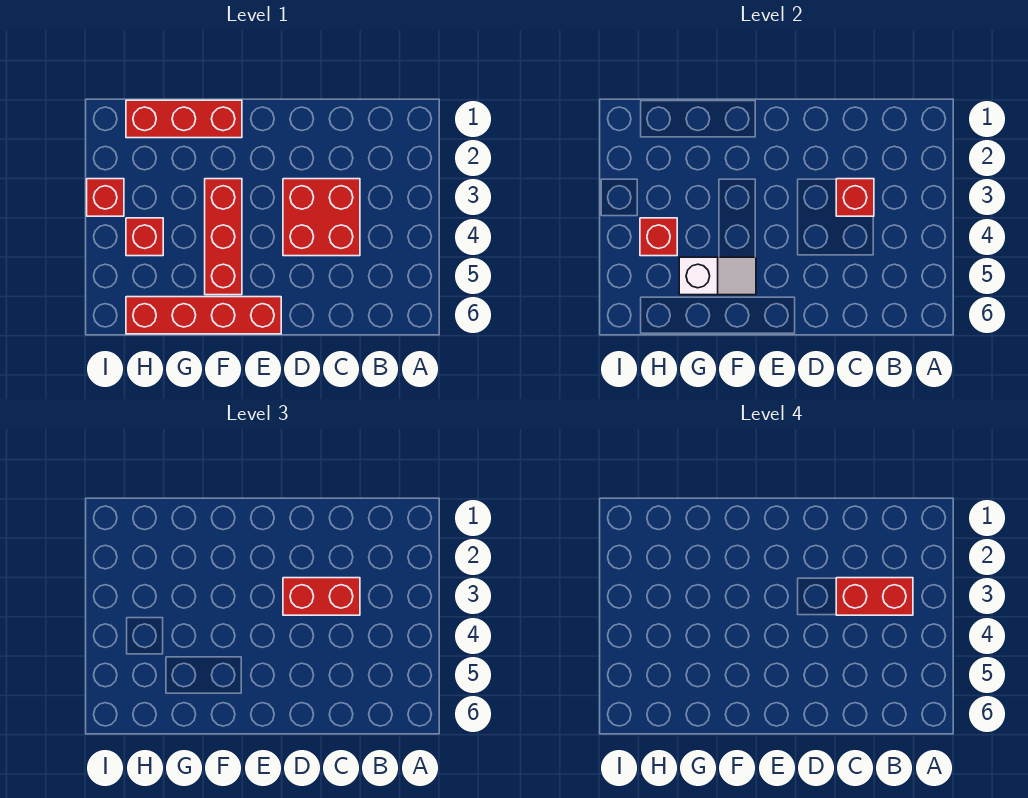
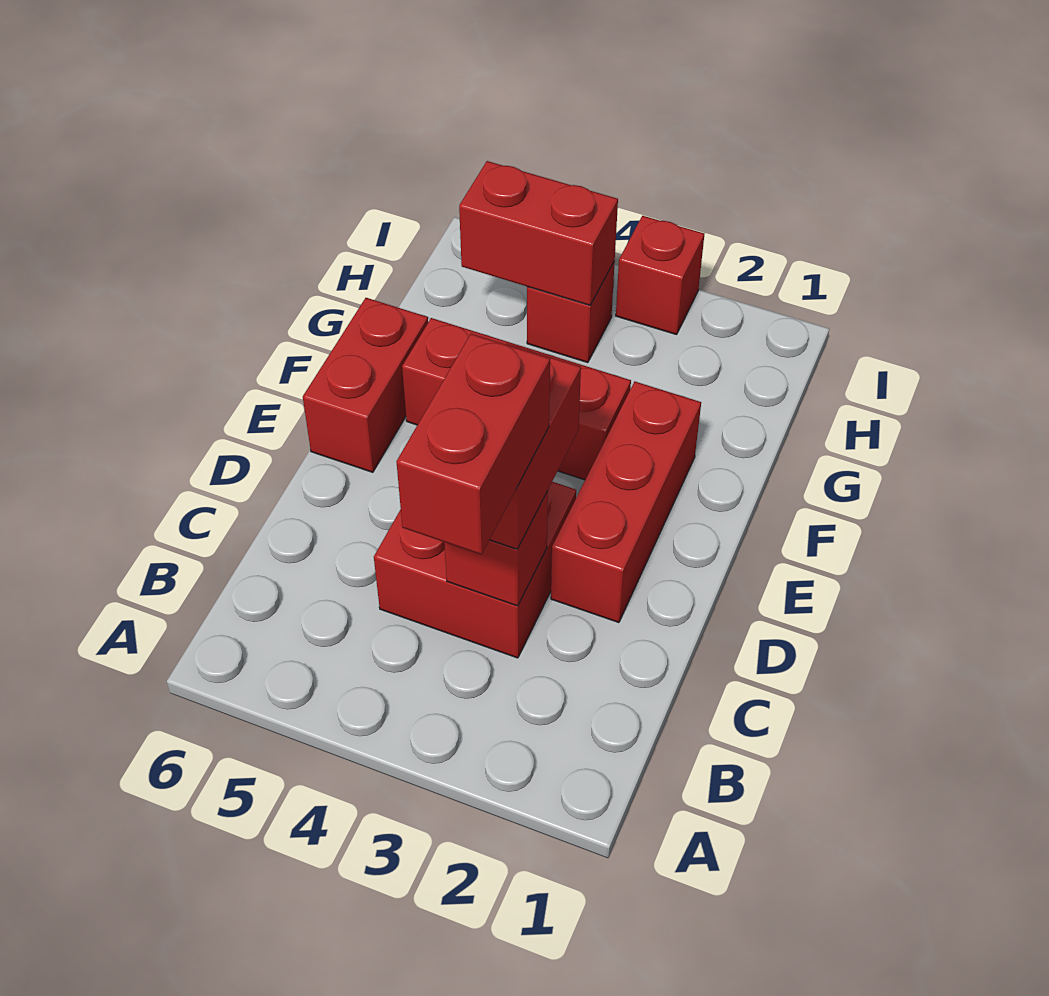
red 1x4 brick [126,297,281,334] -> red 1x2 brick [303,298,428,472]
red 1x3 brick [126,100,242,138] -> red 1x3 brick moved to [551,381,701,623]
white 1x2 slope [679,257,756,295] -> none
red 1x1 brick [640,218,677,256] -> red 1x2 brick [459,161,618,305]

